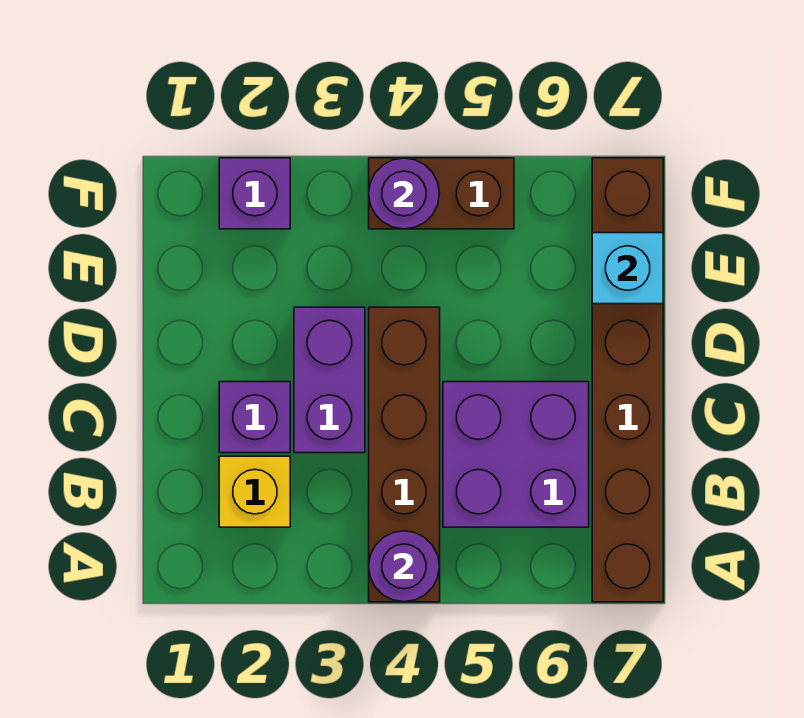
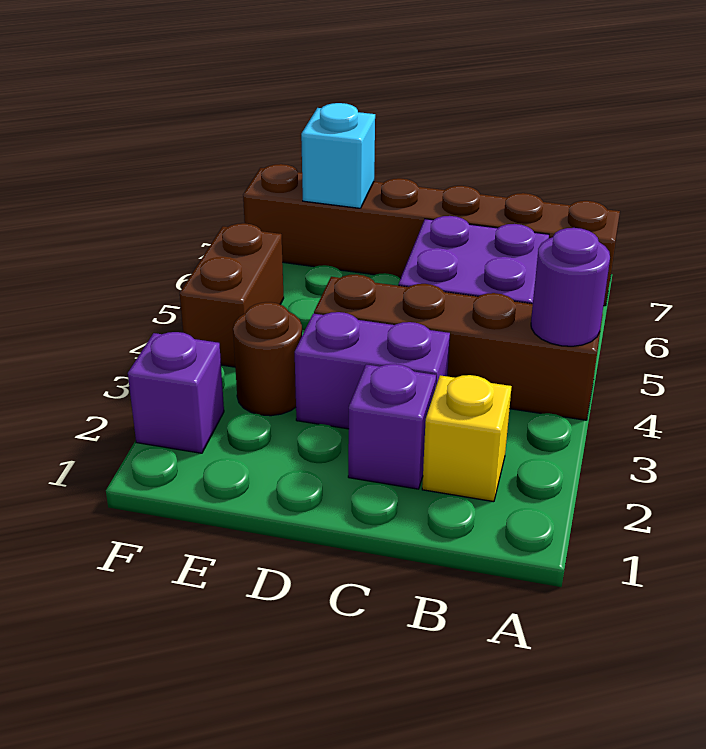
none -> brown 1x1 round brick [233,302,302,416]
purple 1x1 round brick [369,158,439,229] -> none

